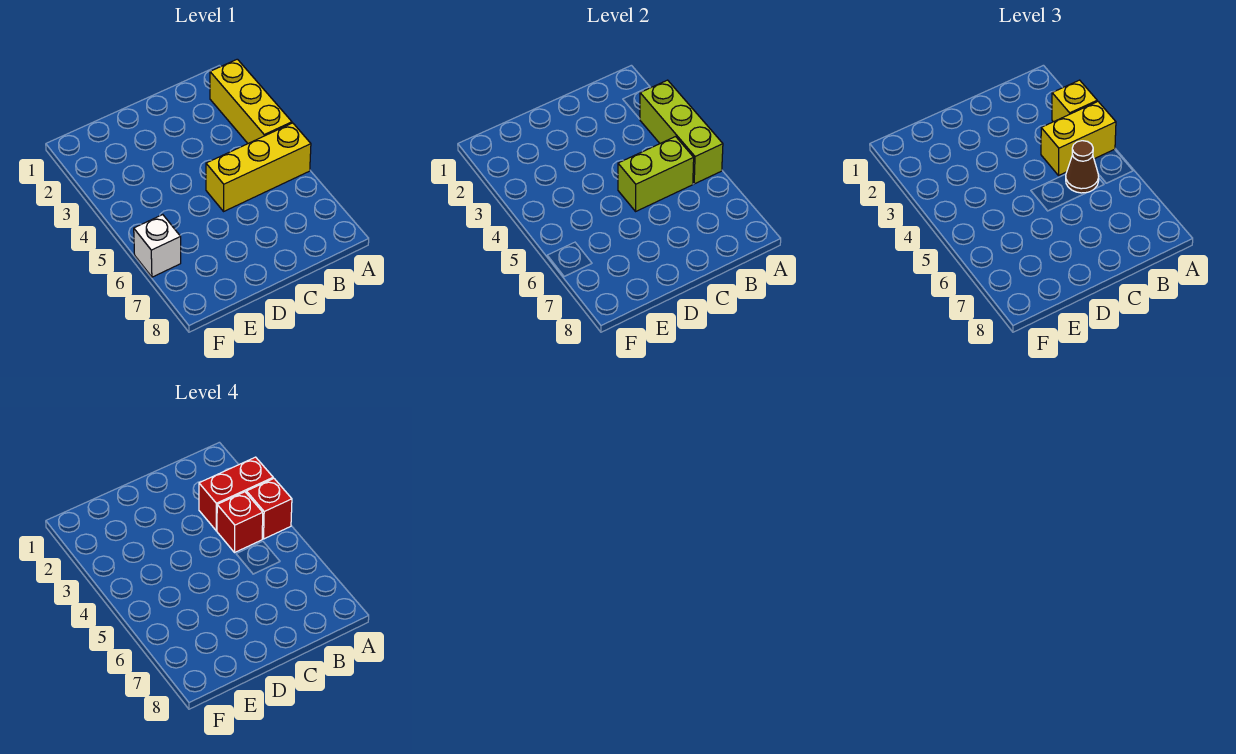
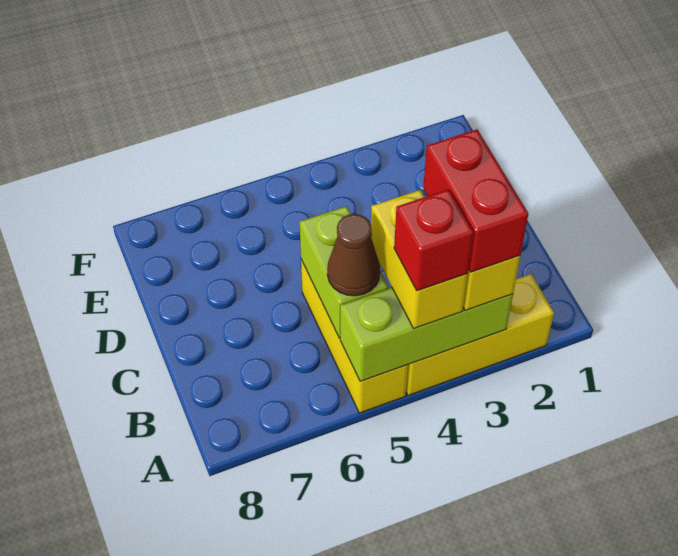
red 1x1 brick [217,492,263,553] -> none
white 1x1 brick [134,215,181,277] -> none

